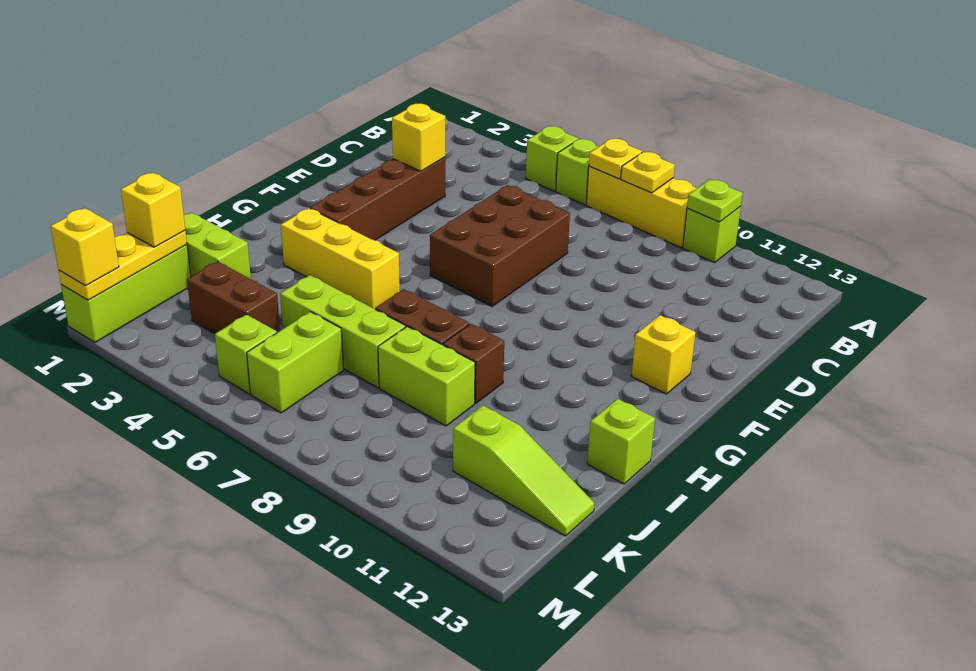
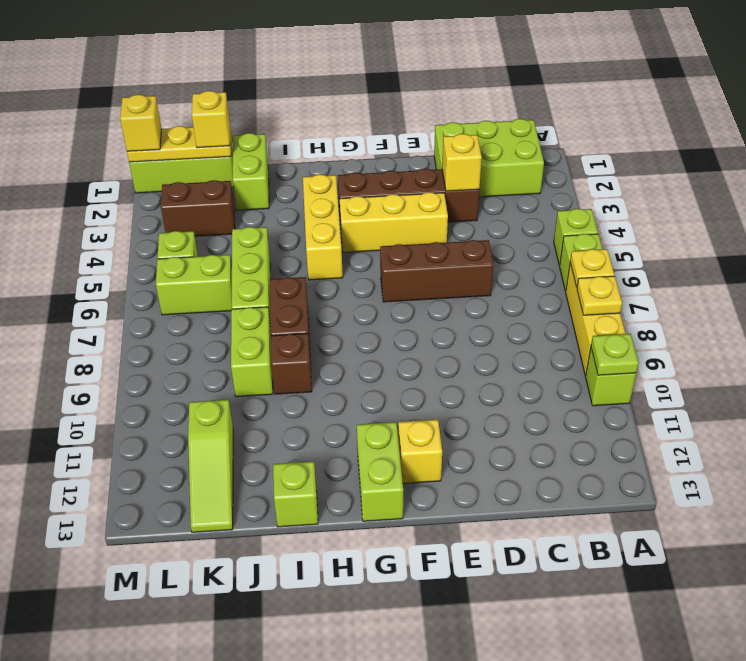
none -> lime 2x3 brick [434,119,544,197]
brown 2x3 brick [430,185,570,306] -> brown 1x3 brick [380,240,493,302]
none -> yellow 1x3 brick [340,192,448,252]
none -> lime 1x2 brick [357,422,403,521]
brown 1x2 brick [187,261,280,334] -> brown 1x2 brick turned to [161,180,235,236]

